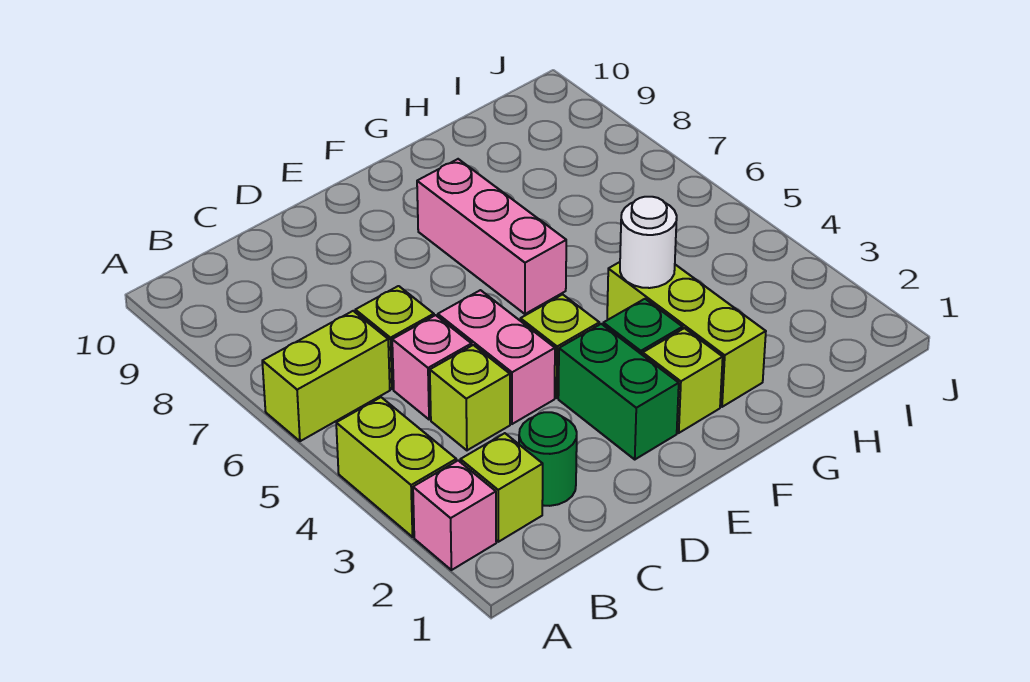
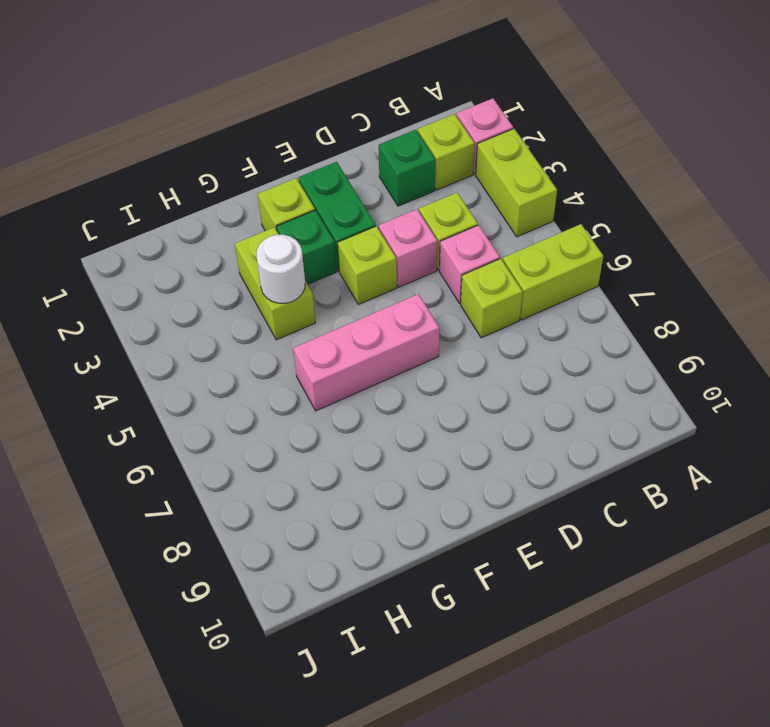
green 1x1 round brick [519,412,577,506] -> green 1x1 brick [379,130,435,206]
pink 1x2 brick [438,290,555,424] -> pink 1x1 brick [379,209,437,287]
pink 1x3 brick [417,159,566,314] -> pink 1x3 brick turned to [293,294,439,411]
lime 1x3 brick [607,262,766,407] -> lime 1x2 brick [235,227,316,340]

